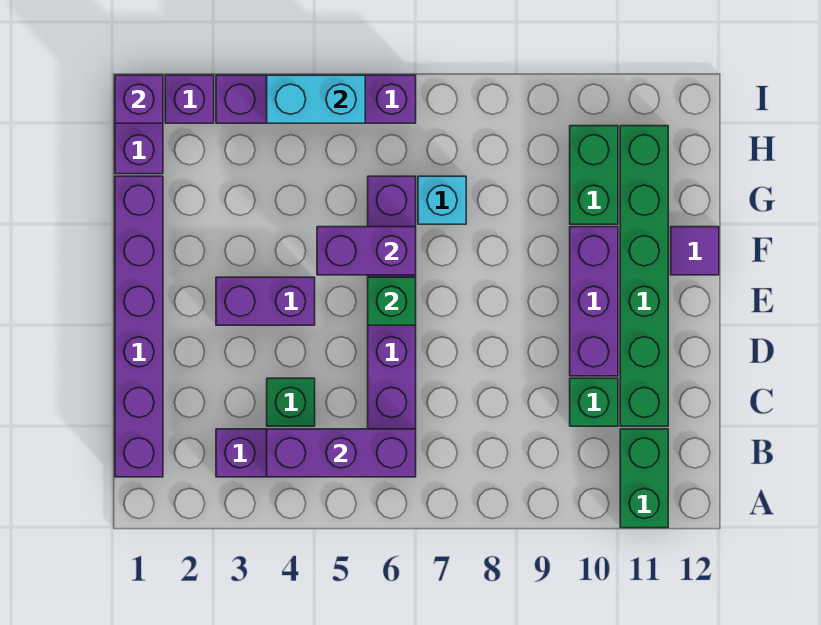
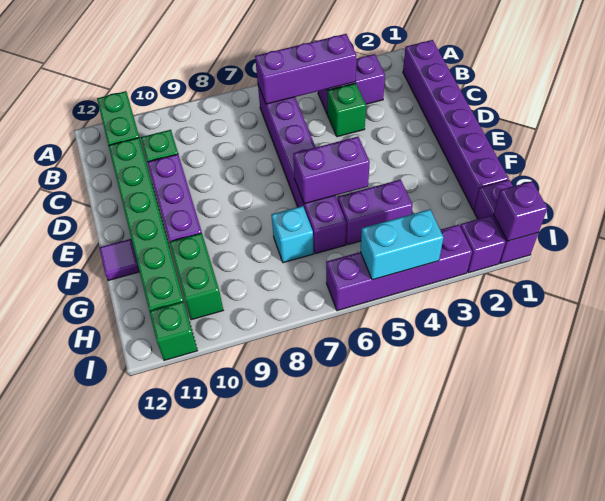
purple 1x2 brick [216,277,315,325] -> purple 1x2 brick moved to [338,180,412,245]
green 1x1 brick [368,277,416,325] -> green 1x1 brick moved to [149,301,197,360]

